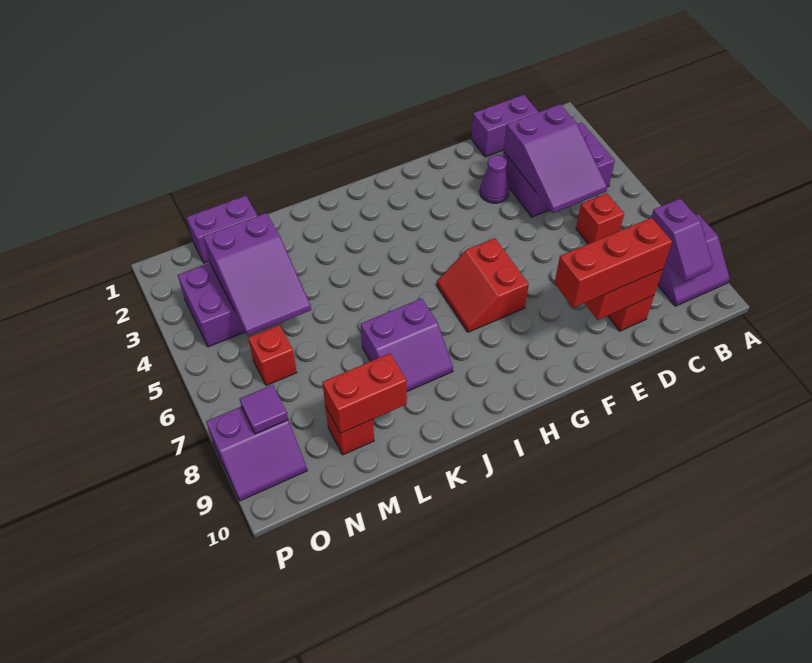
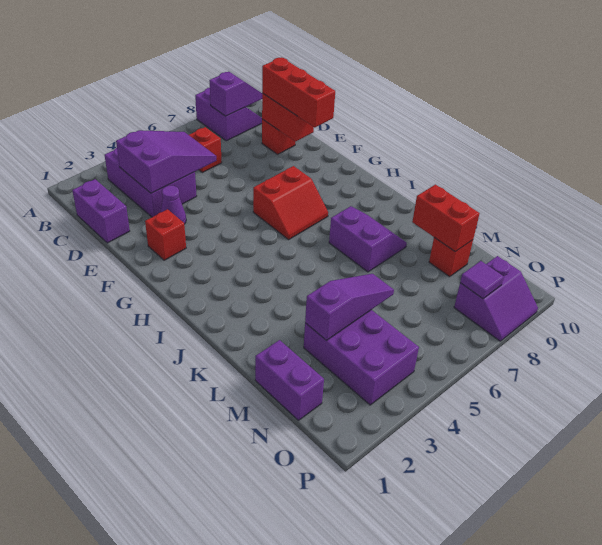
purple 2x3 slope [203,213,311,336] -> purple 1x3 slope [305,274,394,340]
red 1x1 brick [248,325,297,386] -> red 1x1 brick moved to [145,209,186,260]
purple 2x2 slope [206,407,307,501] -> purple 2x2 slope turned to [454,256,538,341]

